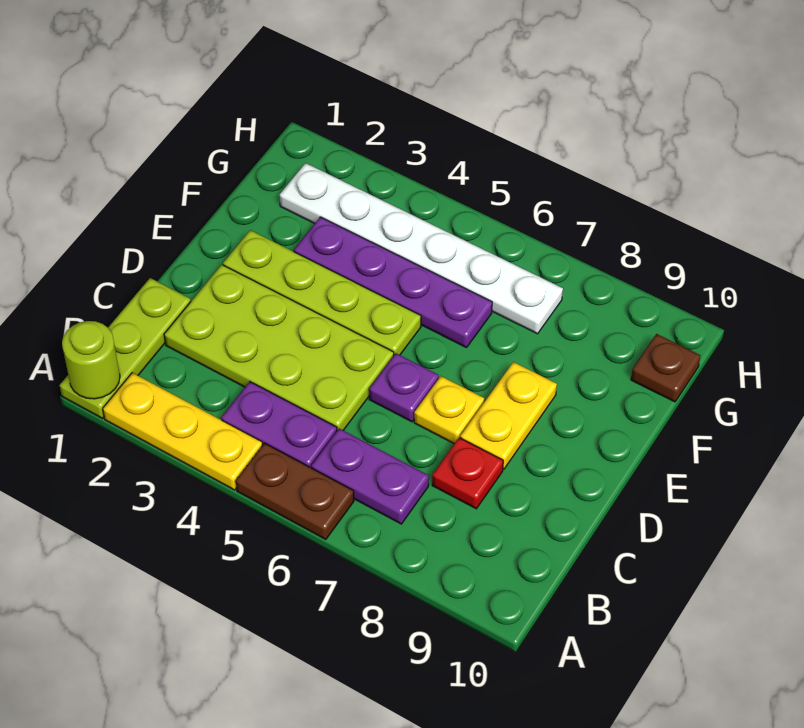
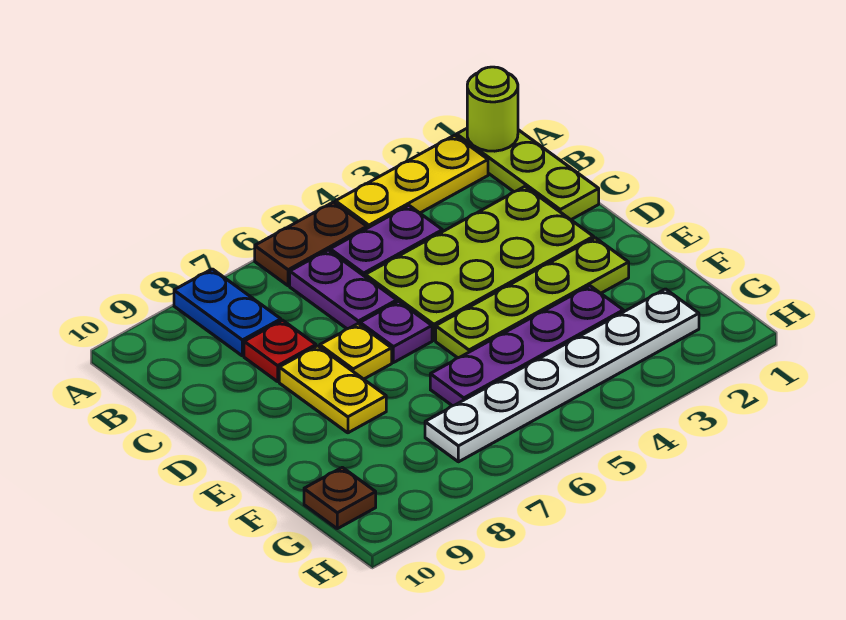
none -> blue 1x2 plate [174,269,281,356]
purple 1x2 plate [311,429,429,524] -> purple 1x2 plate turned to [290,250,397,329]

